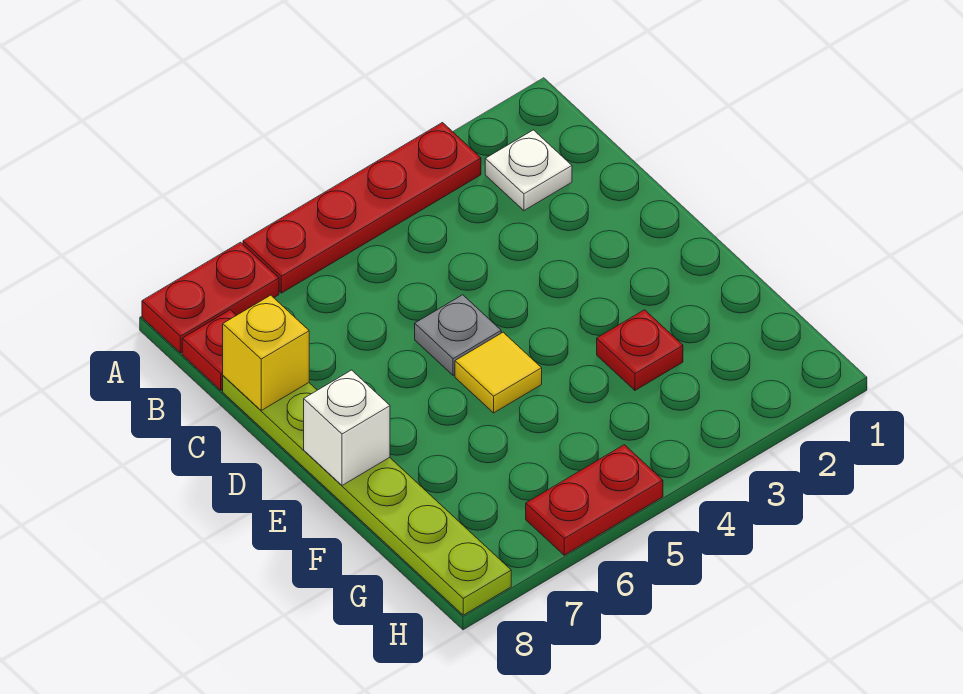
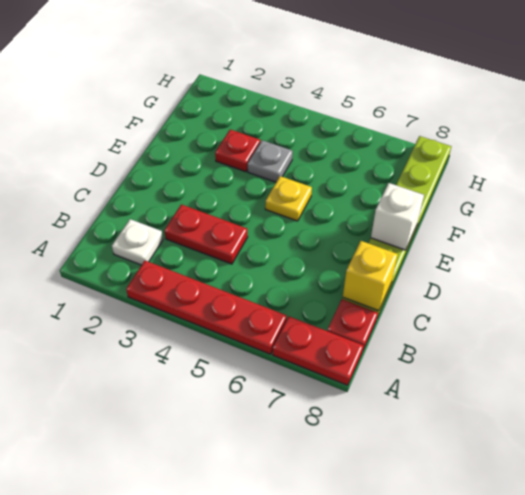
grey 1x1 plate [415,295,501,375] -> grey 1x1 plate moved to [248,140,293,182]
yellow 1x1 tile [455,332,542,413] -> yellow 1x1 plate [265,176,312,221]
red 1x2 plate [526,445,663,555] -> red 1x2 plate moved to [164,204,248,264]

